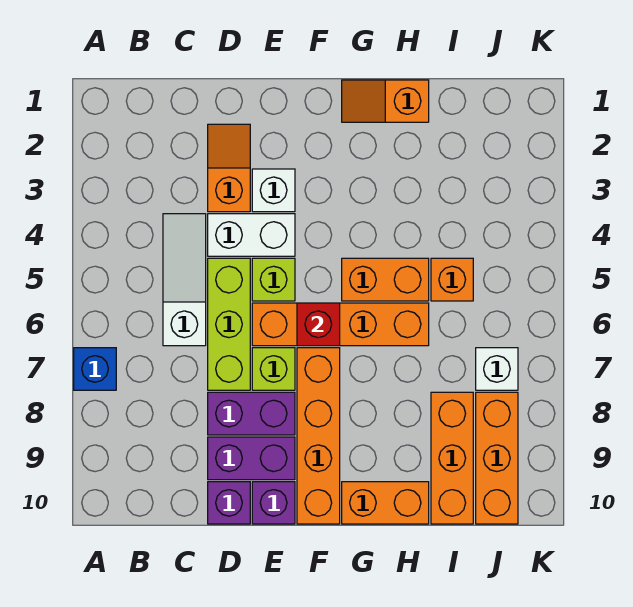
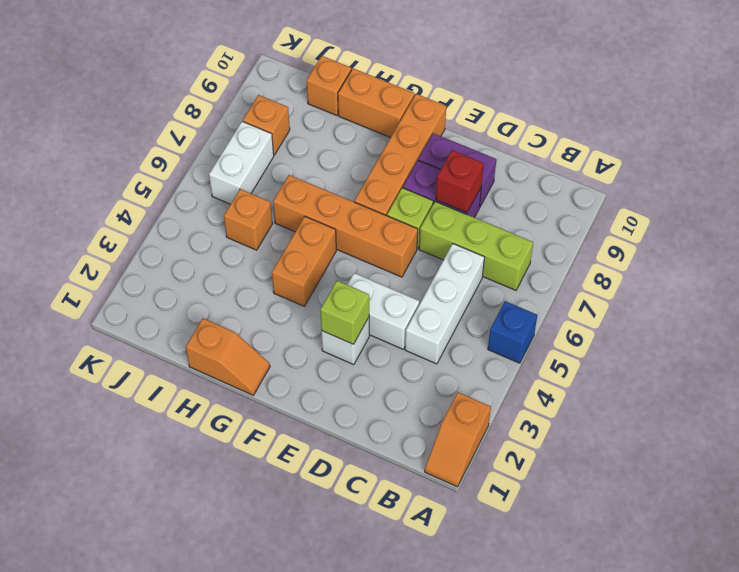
blue 1x1 brick [74,348,116,390] -> blue 1x1 brick moved to [488,301,537,363]
white 1x3 slope [163,214,206,346] -> white 1x3 brick [405,244,484,364]
orange 1x2 slope [208,124,250,212] -> orange 1x2 slope moved to [425,392,491,487]
lime 1x3 brick [208,258,250,390] -> lime 1x3 brick turned to [419,201,533,290]
purple 1x1 brick [208,482,250,524] -> none
lime 1x1 brick [252,258,295,301] -> lime 1x1 brick moved to [320,281,369,344]
purple 1x1 brick [252,482,295,524] -> none
red 1x1 brick [297,303,340,346] -> red 1x1 brick moved to [436,150,484,213]
orange 1x2 brick [342,258,429,301] -> orange 1x2 brick turned to [272,217,336,306]
orange 1x3 brick [431,392,473,524] -> orange 1x1 brick [307,56,351,116]
white 1x1 brick [476,348,518,390] -> white 1x2 brick [209,121,274,204]
orange 1x3 brick [476,392,518,524] -> orange 1x1 brick [243,95,290,155]

